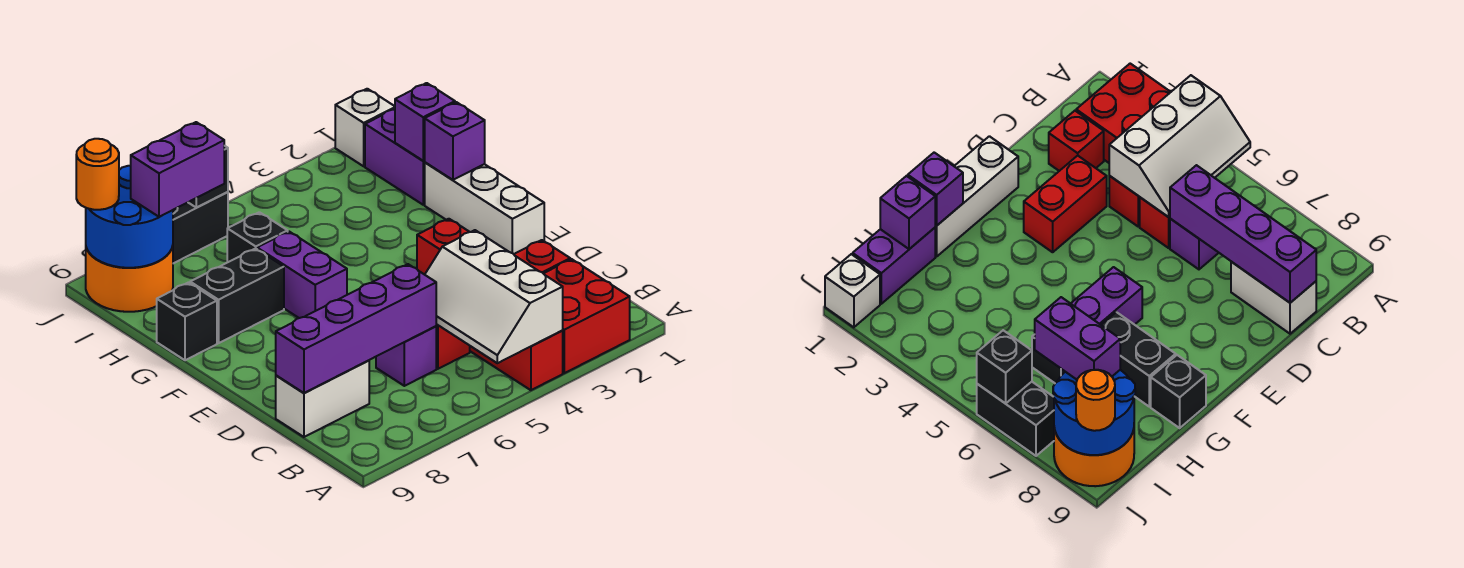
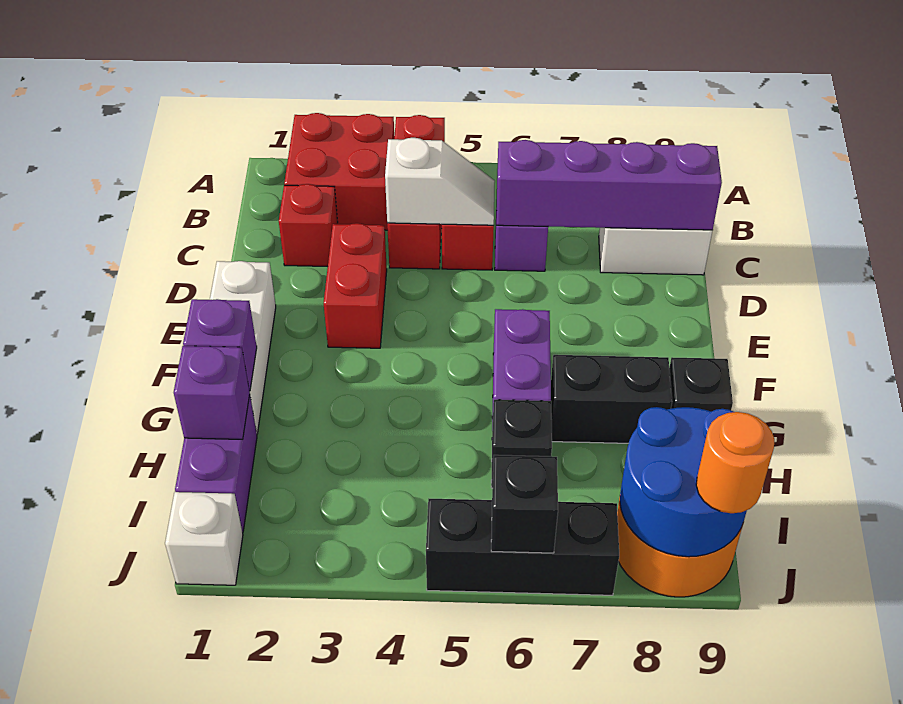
white 2x3 slope [425,230,563,363] -> white 1x2 slope [385,138,495,225]
purple 1x2 brick [131,122,224,217] -> none
black 1x2 brick [173,192,228,263] -> black 1x3 brick [426,499,619,595]

